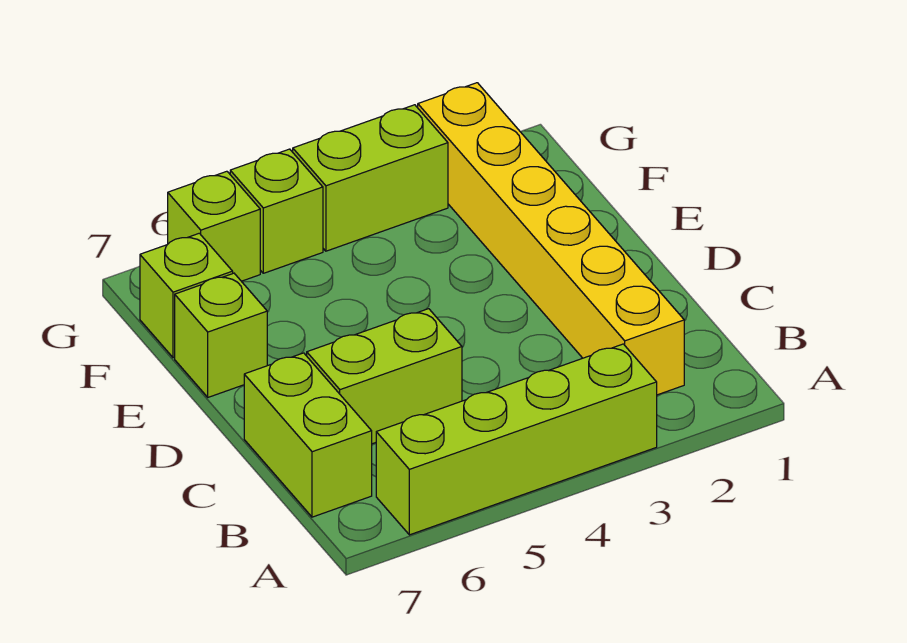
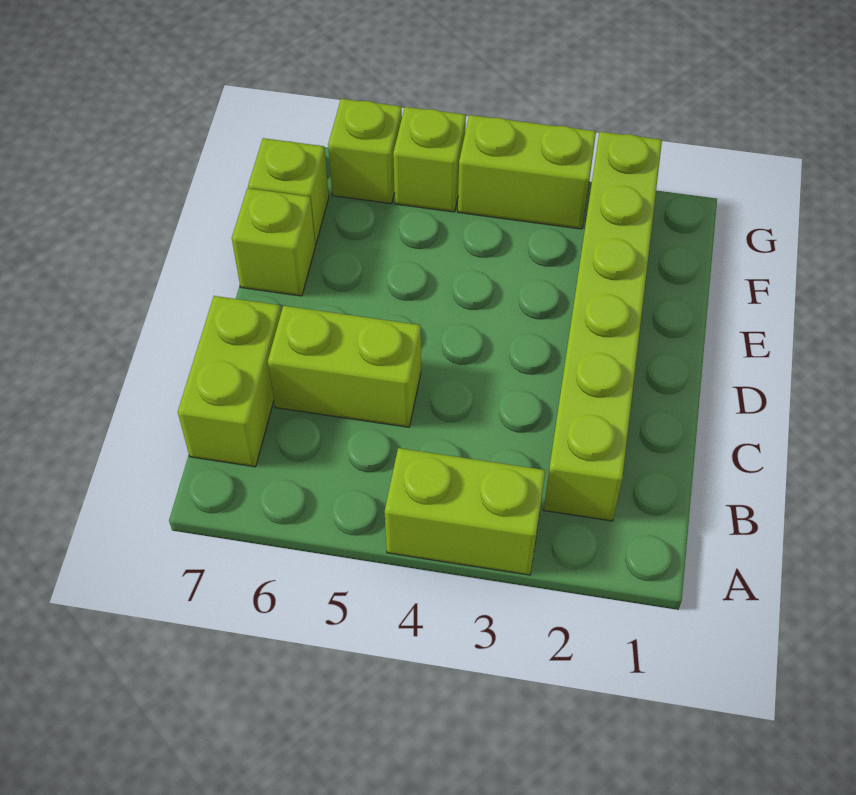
lime 1x4 brick [376,344,657,535] -> lime 1x2 brick [385,448,545,575]
yellow 1x6 brick [418,83,684,395] -> lime 1x6 brick [544,132,662,521]

